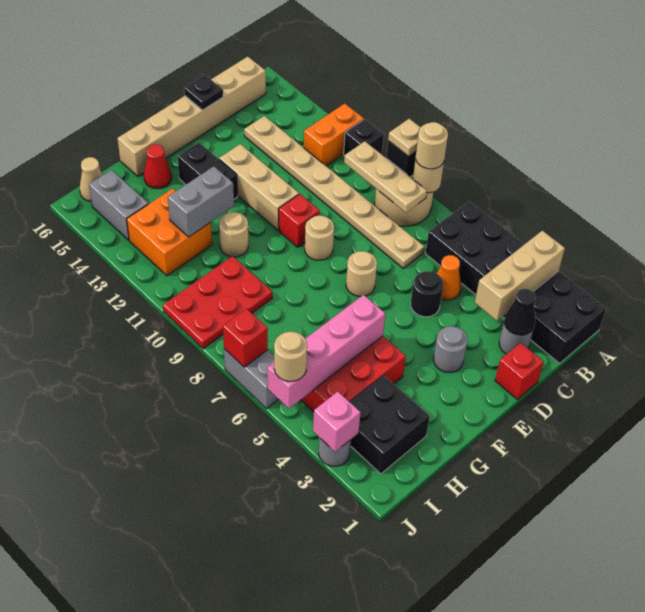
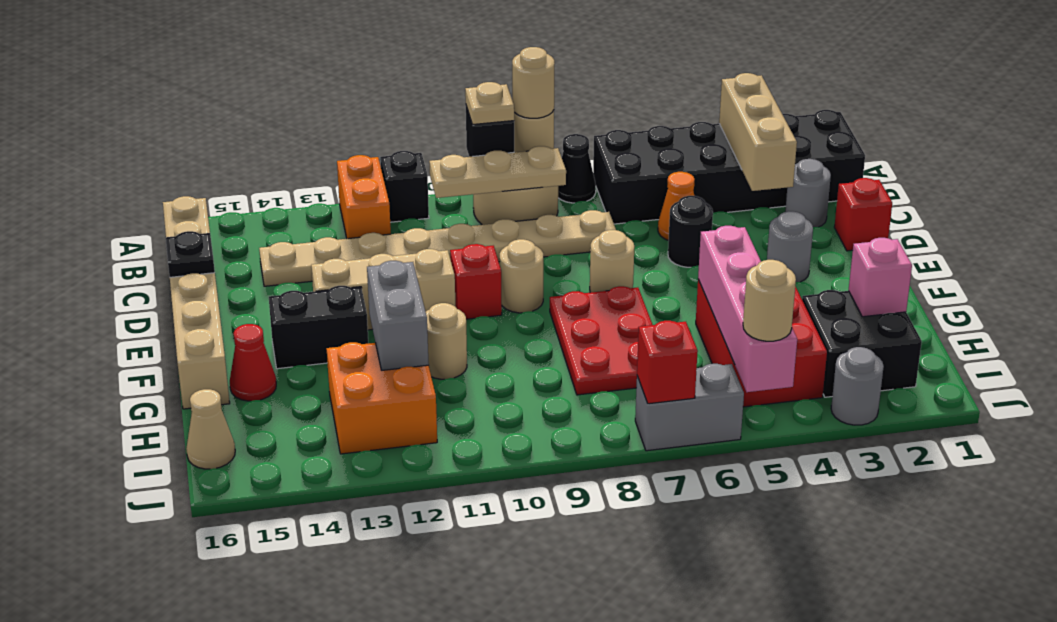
black 1x1 cone [504,289,536,335] -> black 1x1 cone moved to [558,134,596,203]
red 2x3 plate [163,256,272,349] -> red 2x3 plate moved to [550,286,652,395]
grey 1x2 brick [89,170,148,240] -> none
pink 1x1 brick [313,392,361,452] -> pink 1x1 brick moved to [849,238,912,317]

